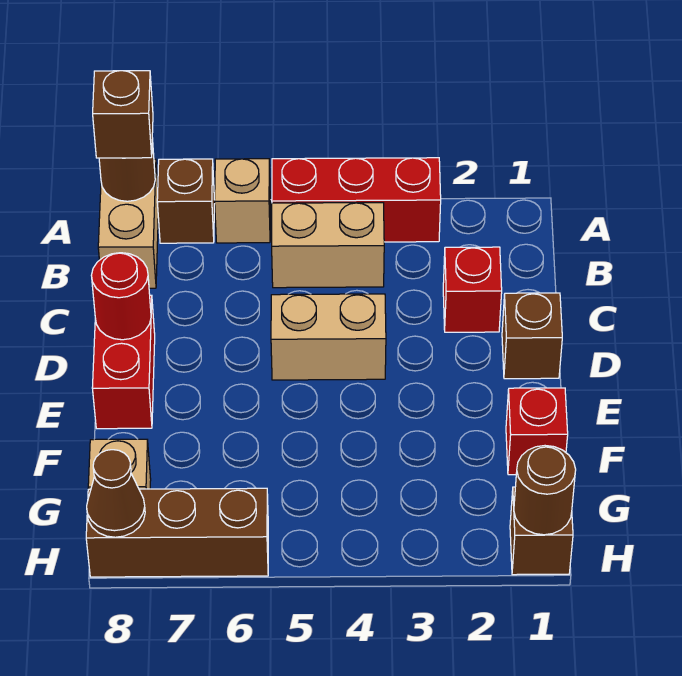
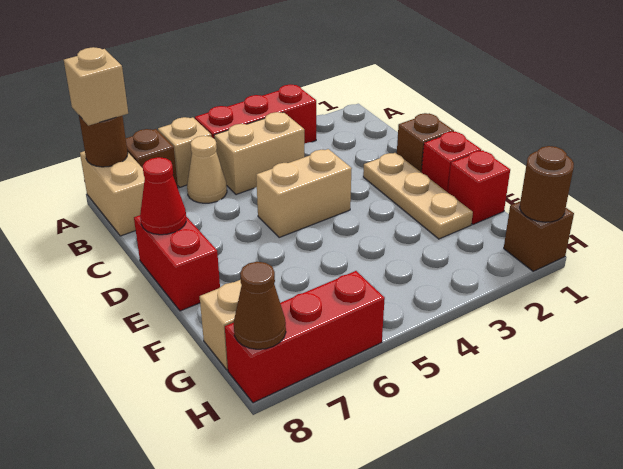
brown 1x1 brick [93,71,153,158] -> tan 1x1 brick [64,47,128,126]
none -> tan 1x1 cone [187,136,227,203]
red 1x1 brick [443,247,502,332] -> red 1x1 brick moved to [422,131,481,192]
none -> tan 1x3 plate [363,153,473,239]
red 1x1 round brick [91,253,151,340] -> red 1x1 cone [140,157,186,235]
brown 1x3 brick [86,488,268,577] -> red 1x3 brick [225,271,385,403]

